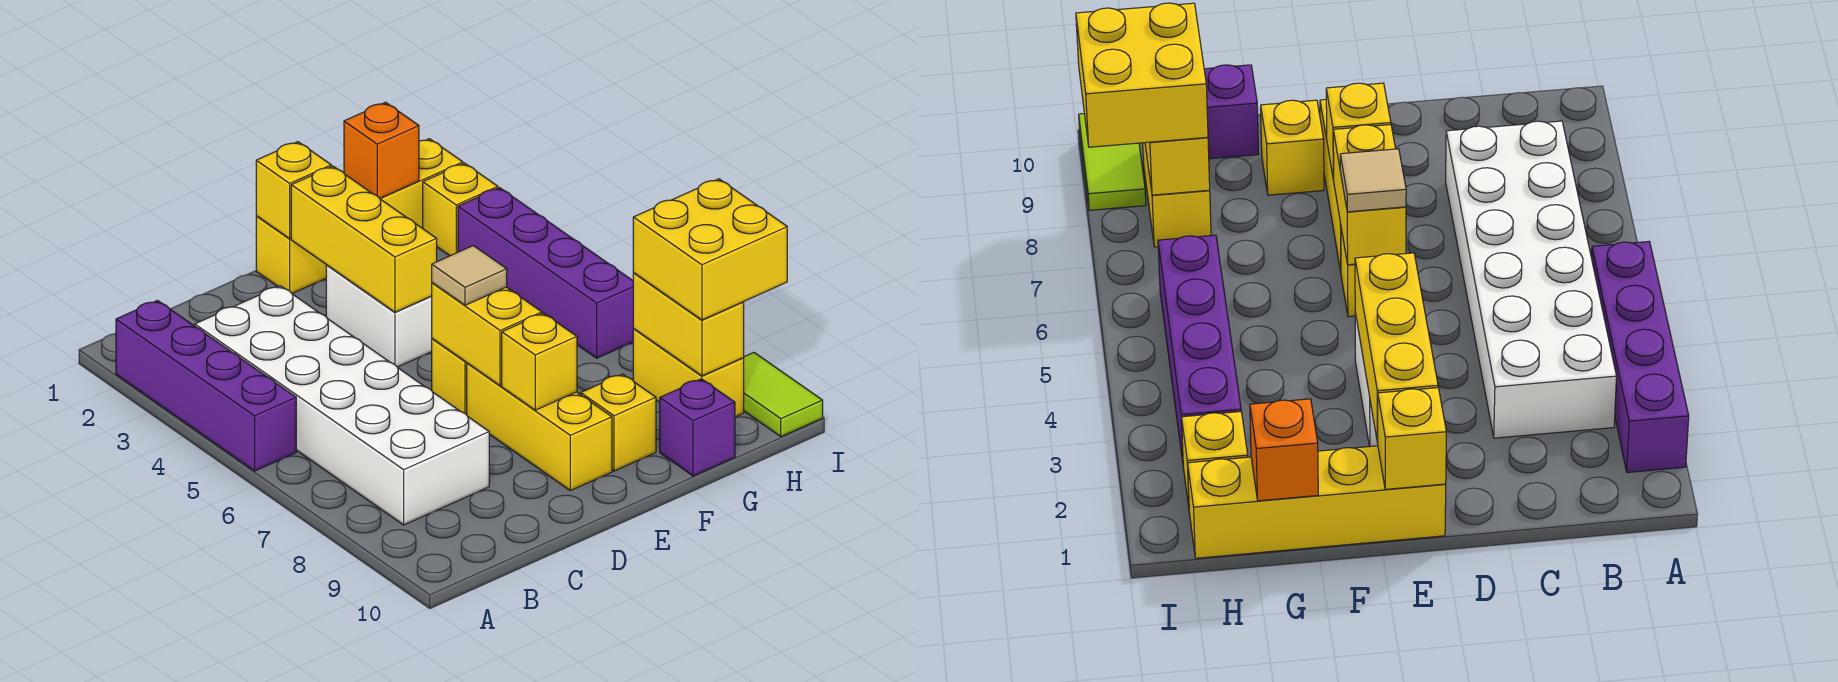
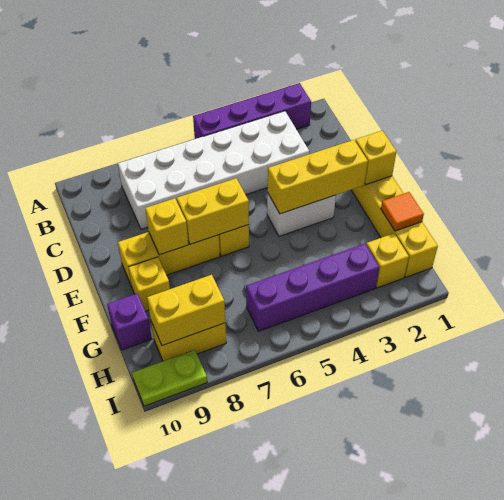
tan 1x1 tile [432,246,507,305] -> none
orange 1x1 brick [344,102,419,198] -> orange 1x1 tile [381,192,424,231]
yellow 2x2 brick [633,179,787,320] -> none
lime 1x2 tile [743,353,823,437] -> lime 1x2 plate [132,350,207,406]

